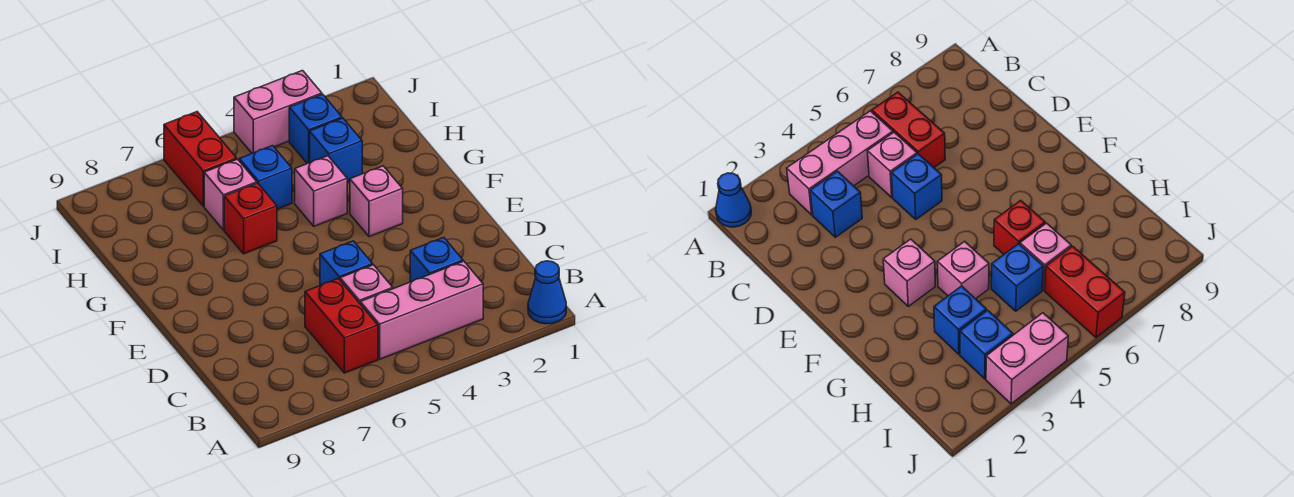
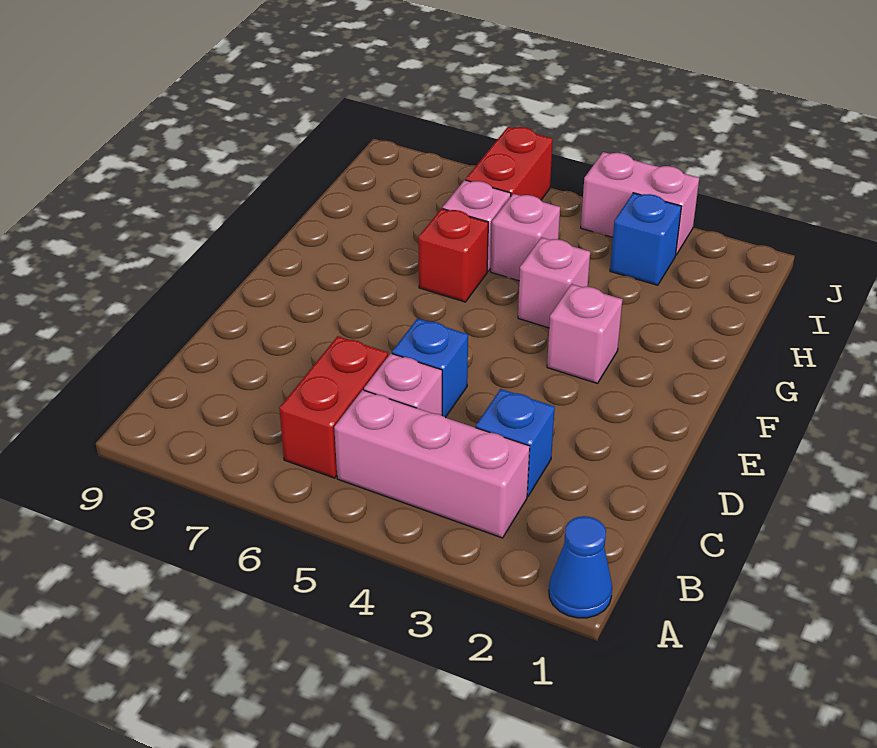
blue 1x1 brick [310,118,362,182] -> none
blue 1x1 brick [239,146,292,209] -> pink 1x1 brick [491,194,560,281]

